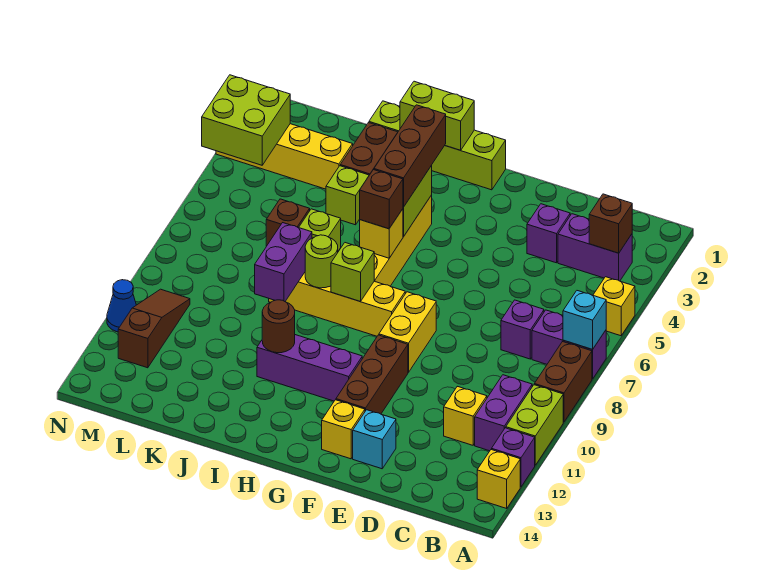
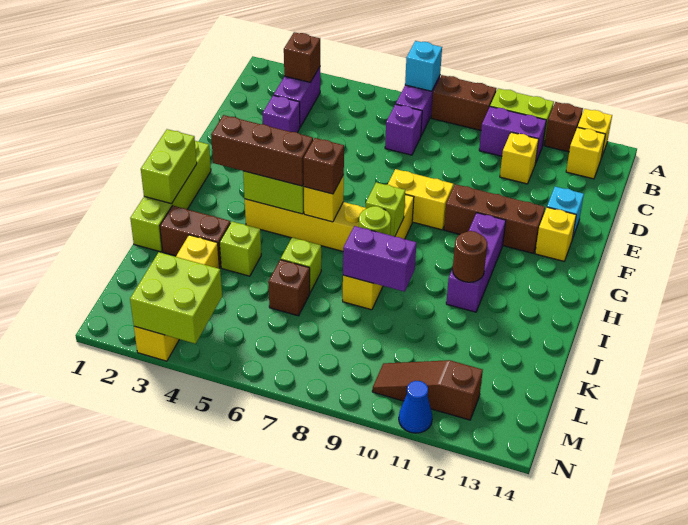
yellow 1x1 brick [593,277,635,336] -> yellow 1x1 brick moved to [566,127,605,179]
purple 1x1 brick [492,428,535,487] -> brown 1x1 brick [545,102,583,152]

